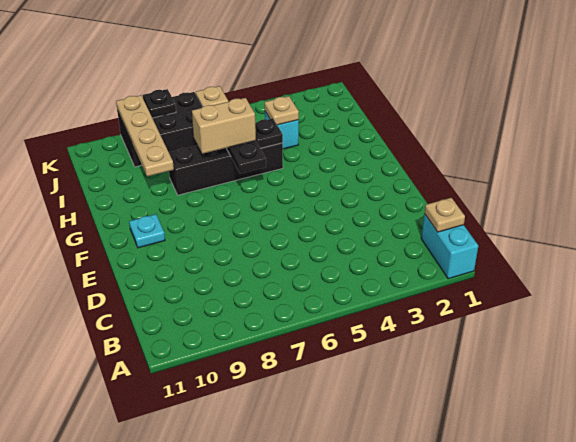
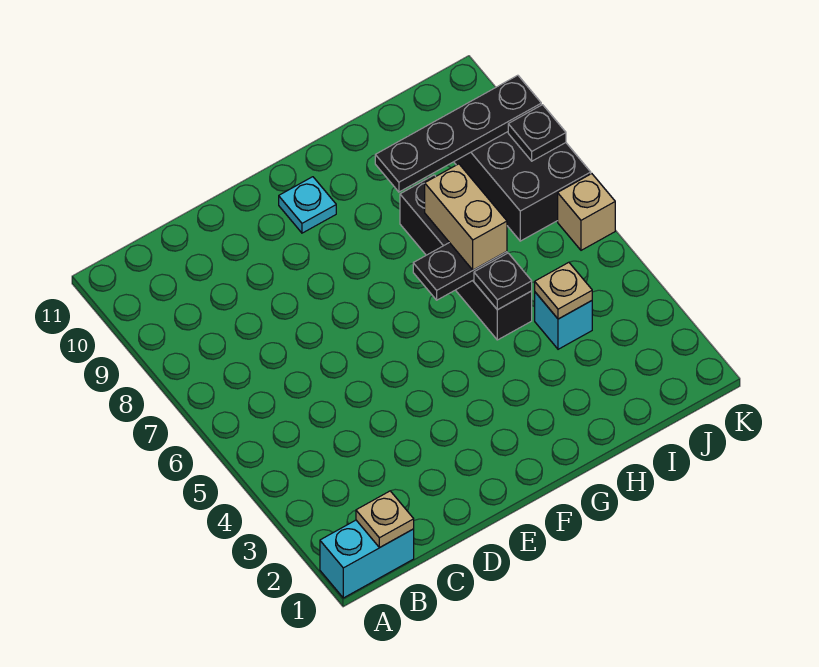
tan 1x4 plate [116,95,174,176] -> black 1x4 plate [375,75,541,192]

